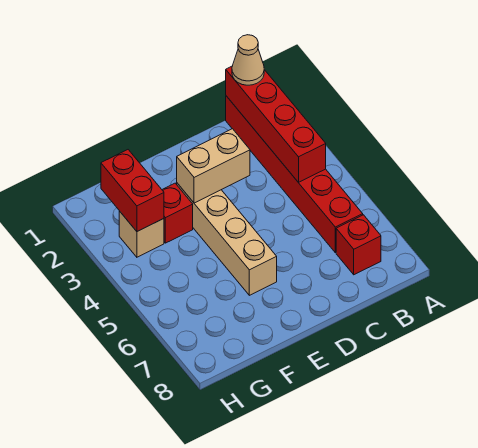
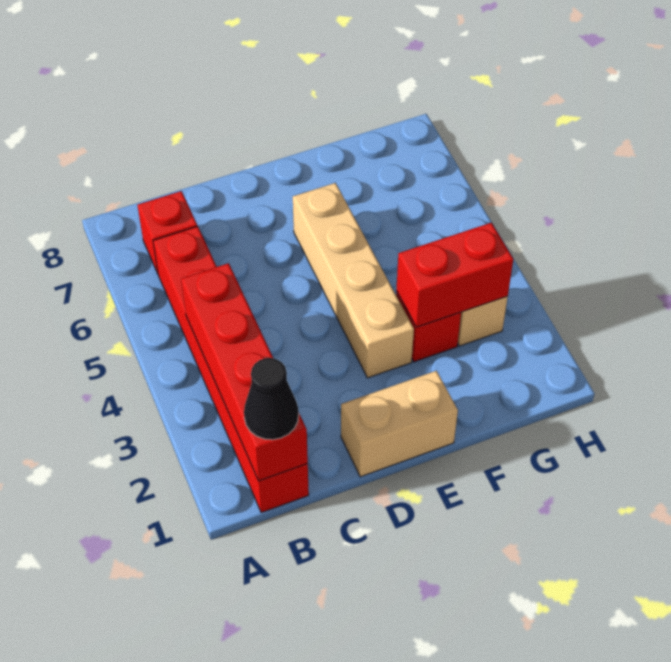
tan 1x1 cone [232,35,264,85] -> black 1x1 cone [244,358,299,440]
tan 1x2 brick [177,129,250,203] -> tan 1x2 brick moved to [341,371,458,477]
red 1x2 brick [101,150,164,231] -> red 1x2 brick turned to [396,223,513,327]

